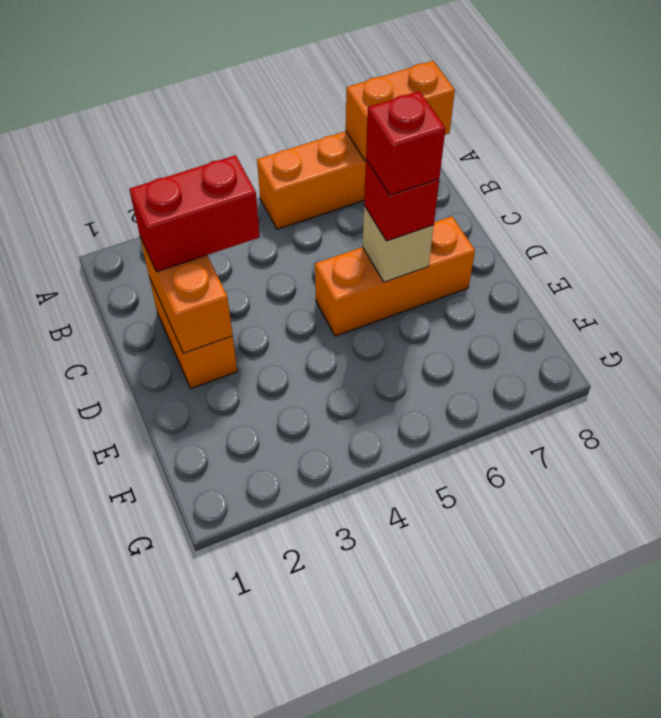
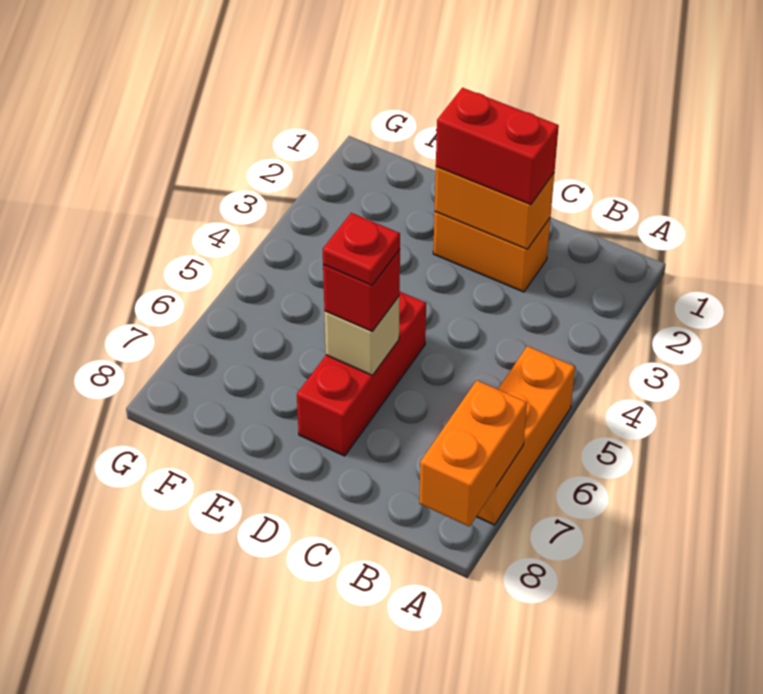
red 1x2 brick [129,155,260,272] -> red 1x2 brick turned to [436,88,559,205]
orange 1x3 brick [315,216,475,336] -> red 1x3 brick [297,292,426,456]
red 1x1 brick [366,91,446,195] -> red 1x1 plate [323,213,400,285]

